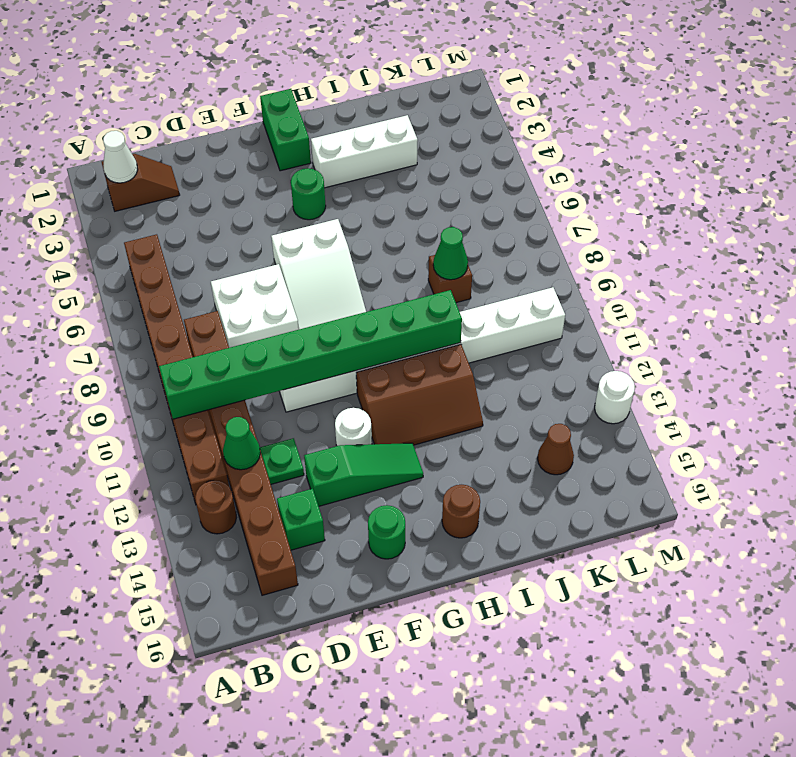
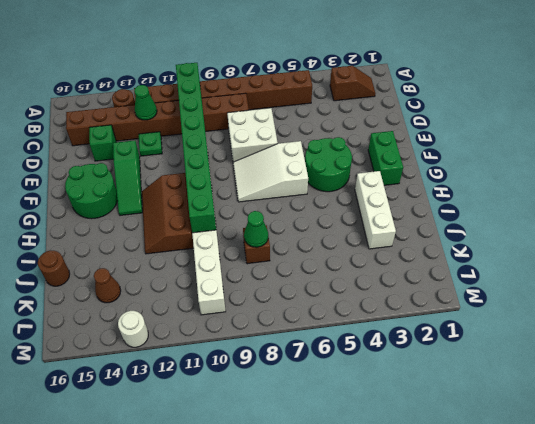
brown 1x2 slope [102,154,180,211] -> brown 1x2 slope turned to [330,66,376,101]
white 1x1 cone [103,131,138,183] -> none
white 1x1 round brick [335,408,372,446] -> none
green 1x1 round brick [368,505,405,559] -> green 2x2 round brick [65,163,118,219]
green 1x2 brick [260,89,311,171] -> green 1x2 brick turned to [368,131,403,185]
green 1x1 round brick [291,168,326,220] -> green 2x2 round brick [305,137,352,192]
brown 1x1 round brick [442,485,480,538] -> brown 1x1 round brick moved to [38,251,70,286]

